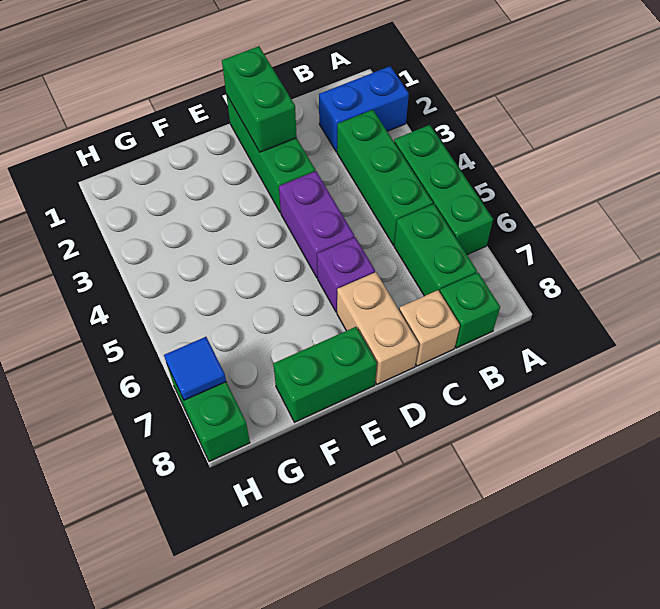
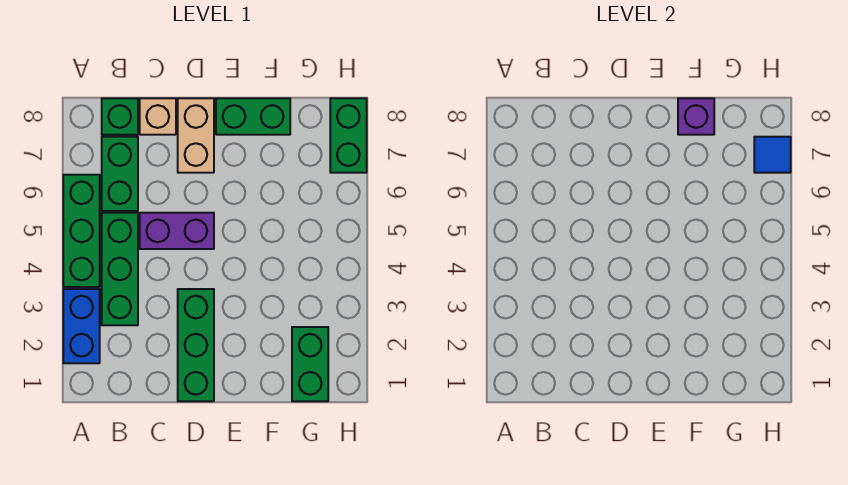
blue 1x2 brick [319,66,409,152] -> blue 1x2 brick turned to [63,289,100,363]
green 1x2 brick [222,46,297,152] -> green 1x2 brick moved to [292,327,328,401]
purple 1x2 brick [279,171,354,278] -> purple 1x2 brick turned to [140,213,214,249]
purple 1x1 brick [317,237,375,312] -> purple 1x1 brick moved to [678,98,714,135]

